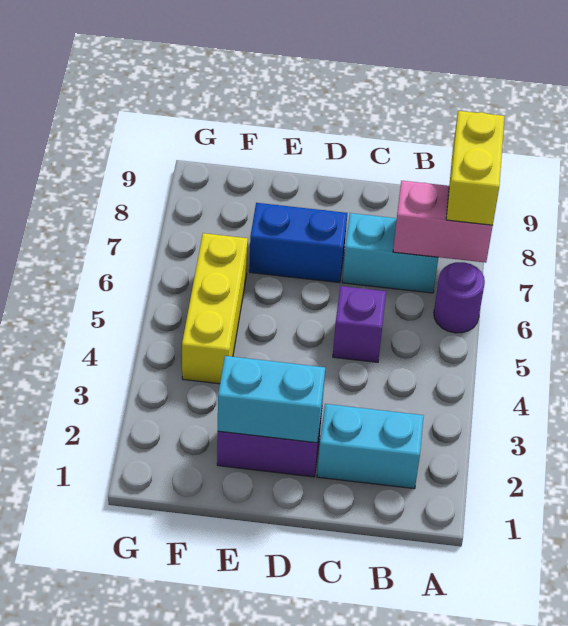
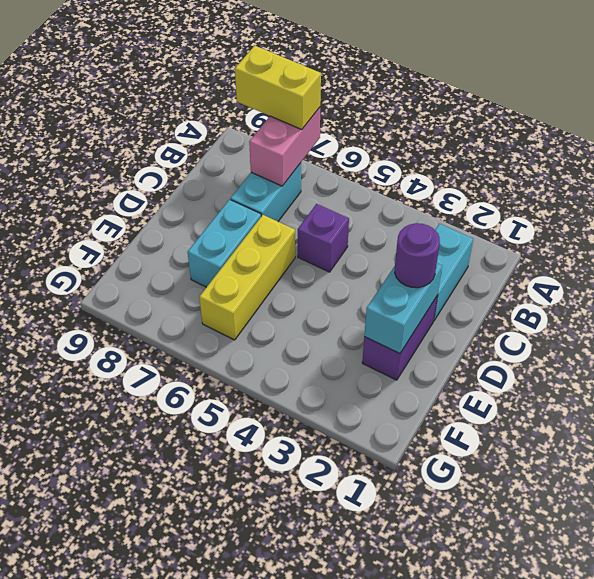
purple 1x1 round brick [434,262,485,333] -> purple 1x1 round brick moved to [395,223,440,288]
blue 1x2 brick [249,203,347,283] -> cyan 1x2 brick [188,199,261,287]
yellow 1x3 brick [182,233,248,384] -> yellow 1x3 brick turned to [199,215,295,340]

